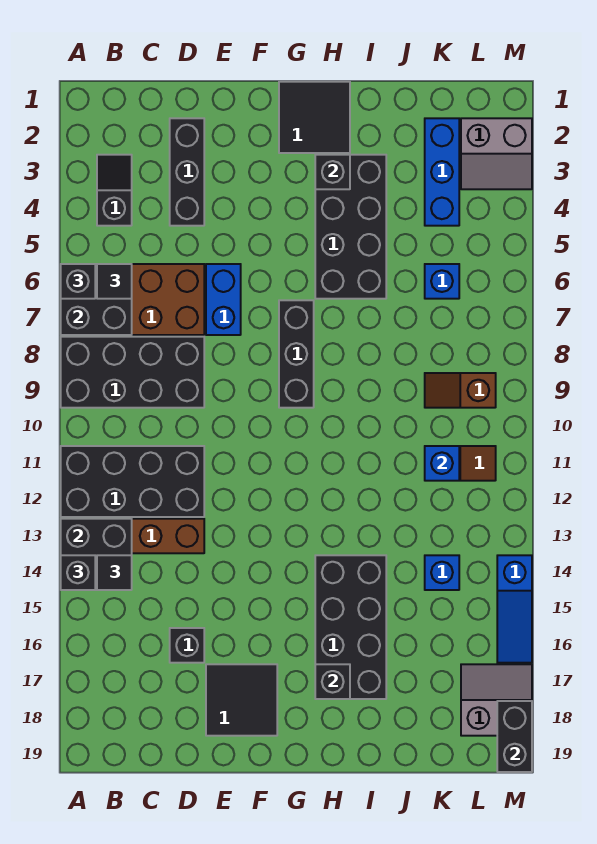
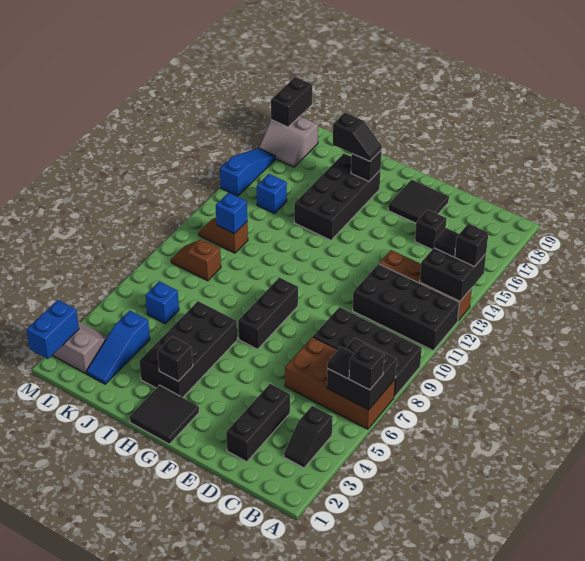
blue 1x2 brick [206,264,241,335] -> blue 1x2 brick moved to [27,300,79,359]
none -> black 1x2 slope [333,113,382,161]
blue 1x3 brick [425,118,459,226] -> blue 1x3 slope [86,311,150,384]
brown 1x2 slope [425,373,496,408] -> brown 1x2 slope turned to [171,239,221,281]

